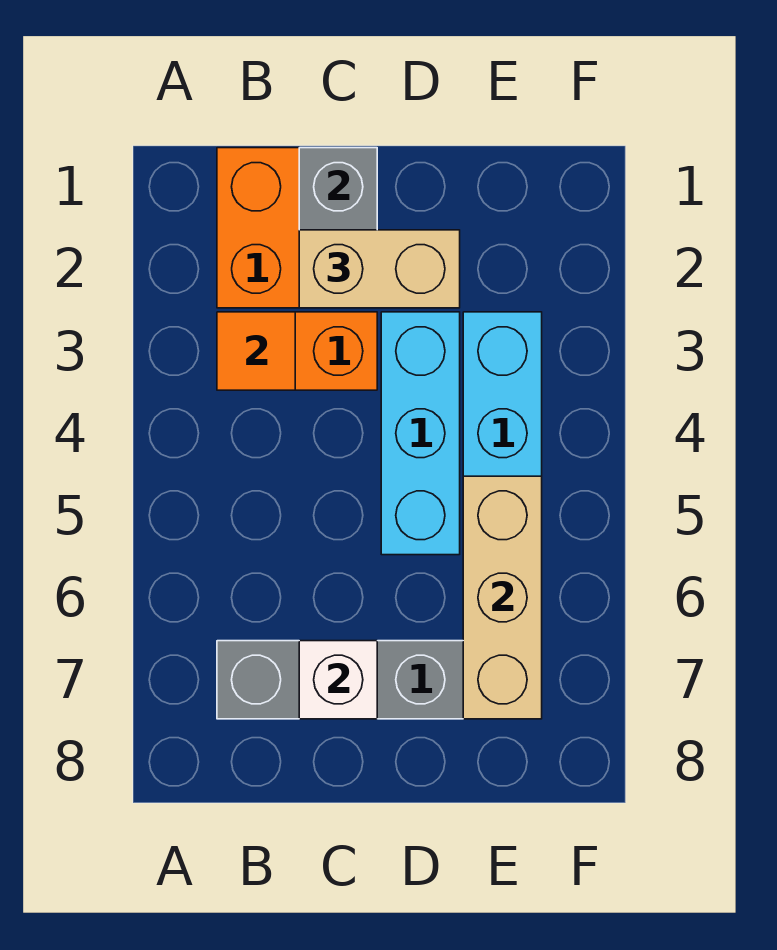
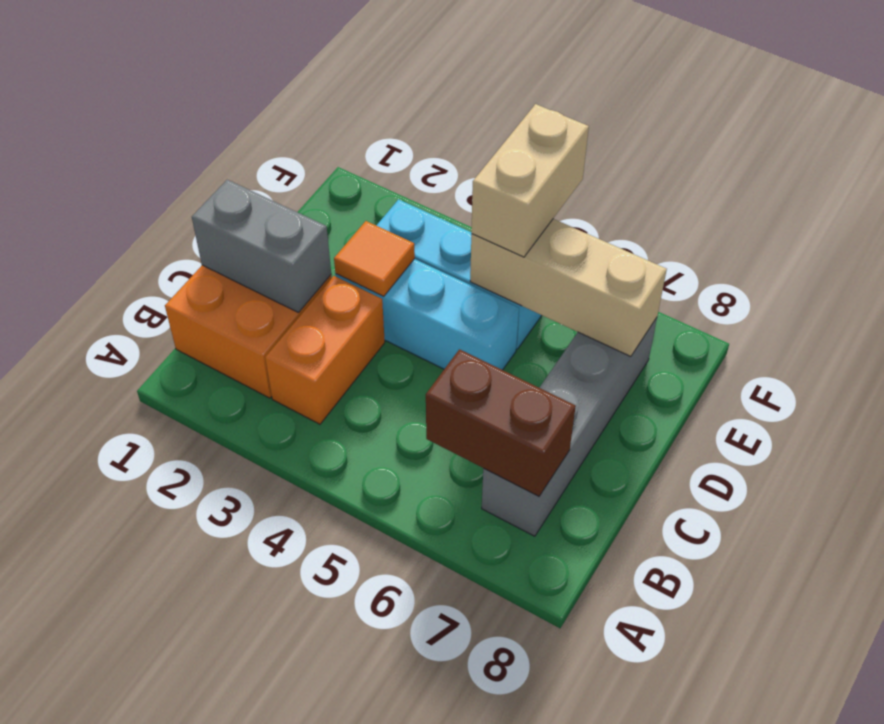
orange 1x1 tile [217,312,295,390] -> orange 1x1 tile moved to [334,221,415,296]
none -> brown 1x2 brick [426,349,576,496]
tan 1x2 brick [299,230,460,308] -> tan 1x2 brick moved to [471,104,589,257]
white 1x1 brick [299,641,377,719] -> none

